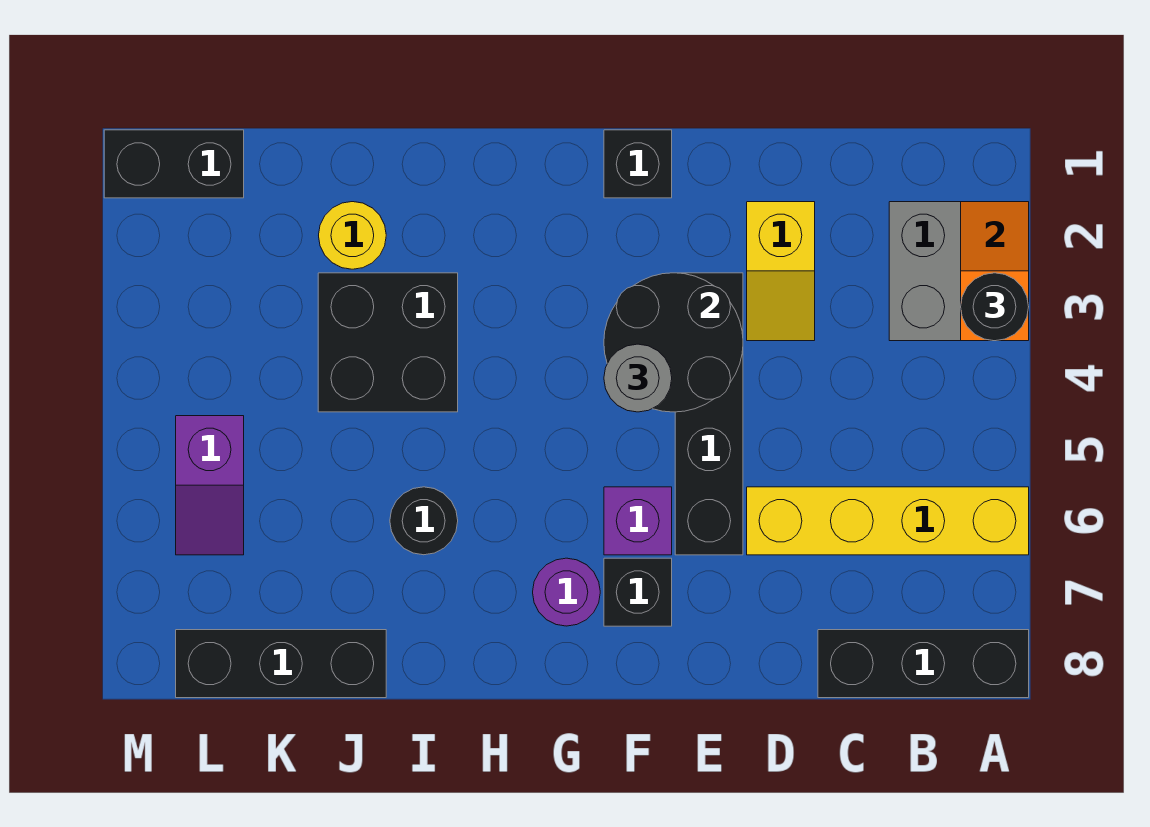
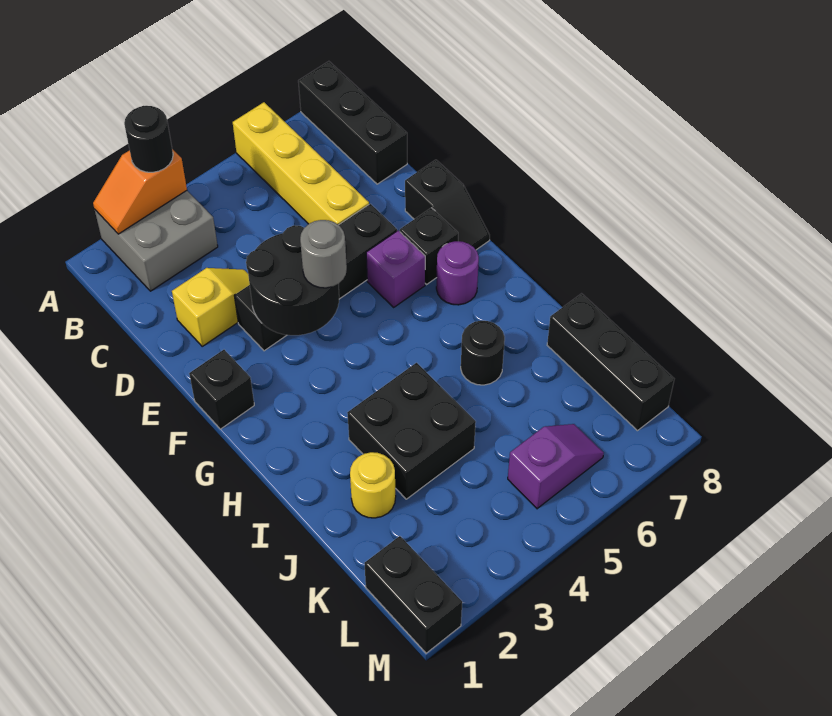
none -> black 1x2 slope [405,160,490,250]

